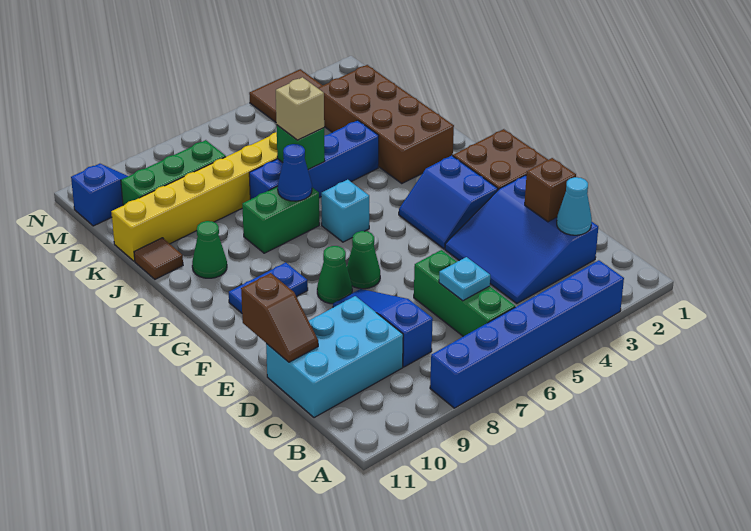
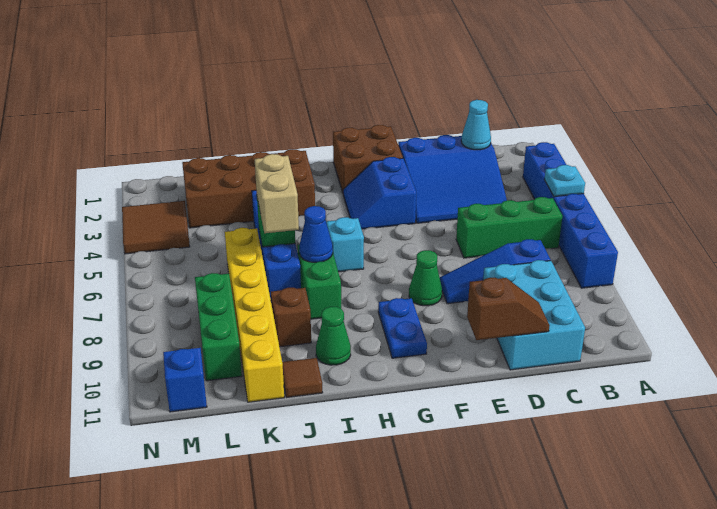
cyan 1x1 plate [439,257,490,301] -> cyan 1x1 plate moved to [544,165,585,197]
brown 1x1 brick [525,158,576,222] -> brown 1x1 brick moved to [271,288,311,347]
blue 2x2 slope [399,156,498,249] -> blue 2x2 slope turned to [343,157,416,229]
green 1x1 cone [347,231,380,289] -> none
tan 1x1 brick [276,77,324,140] -> tan 1x2 brick [255,154,299,233]

